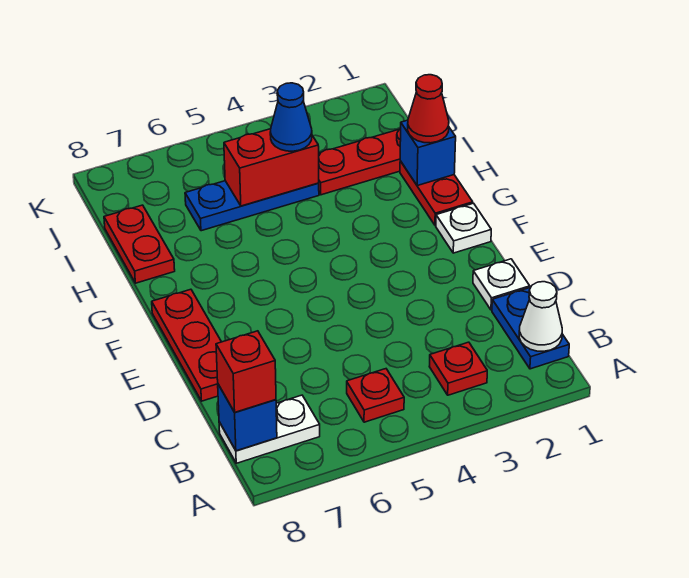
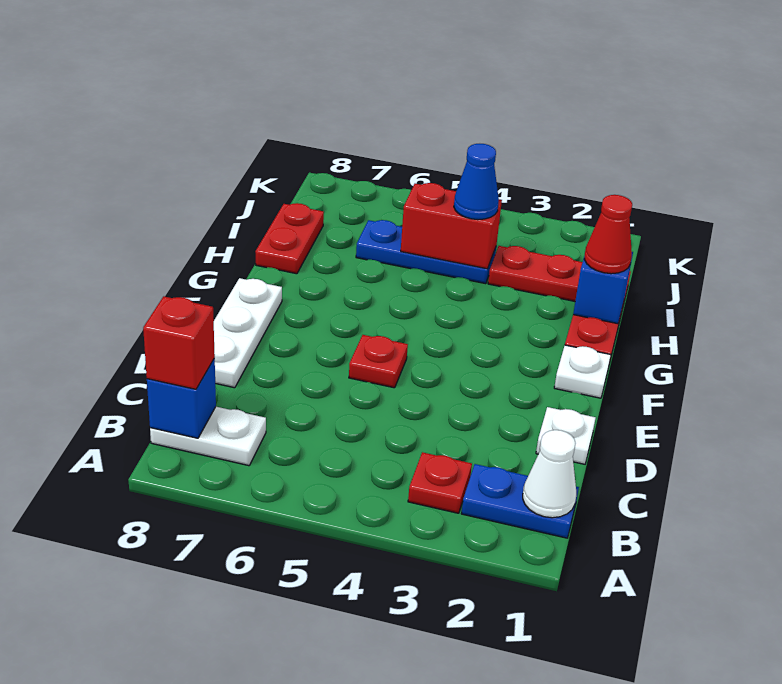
blue 1x2 plate [492,287,569,369] -> blue 1x2 plate turned to [461,464,579,538]
red 1x1 plate [347,369,404,422] -> red 1x1 plate moved to [349,335,408,388]
red 1x3 plate [152,289,221,401] -> white 1x3 plate [214,278,282,388]

